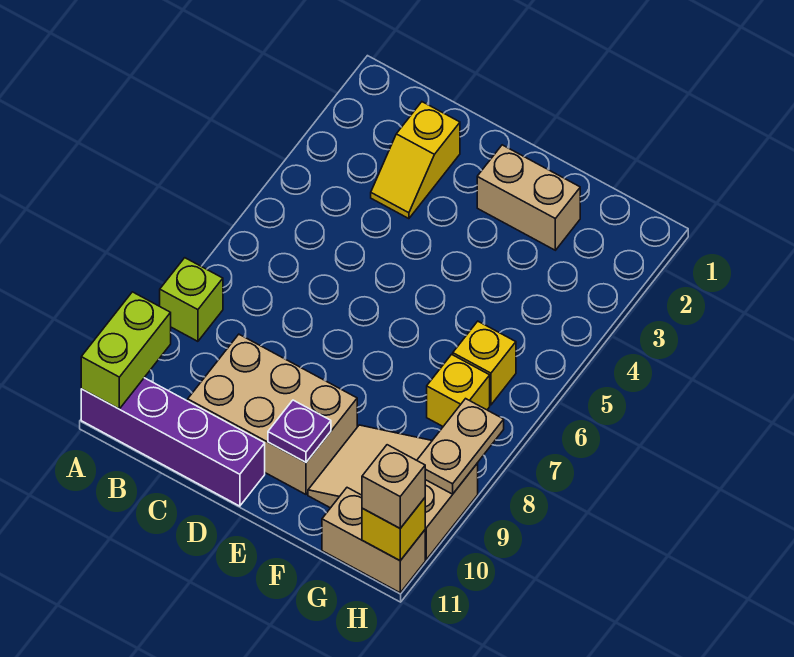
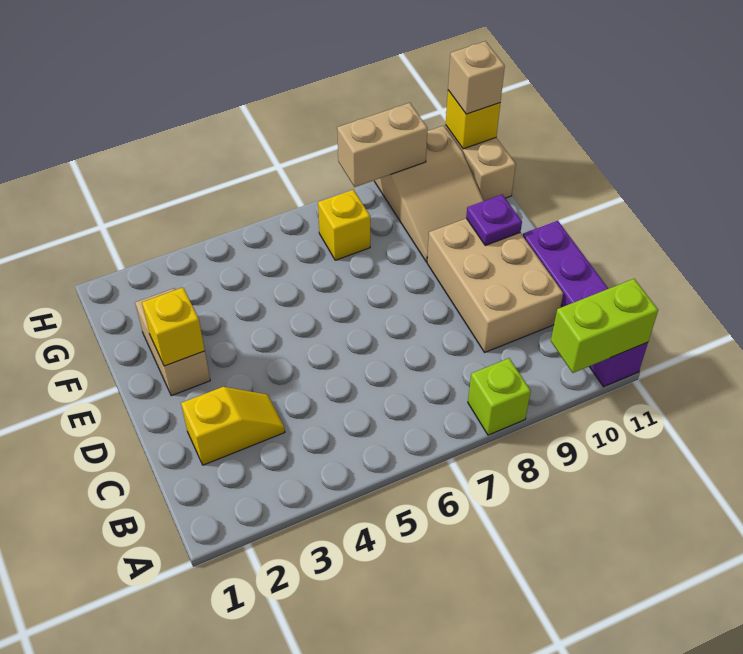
yellow 1x1 brick [453,321,516,405] -> yellow 1x1 brick moved to [142,288,205,366]
tan 1x2 plate [417,399,504,494] -> tan 1x2 brick [337,103,428,187]

